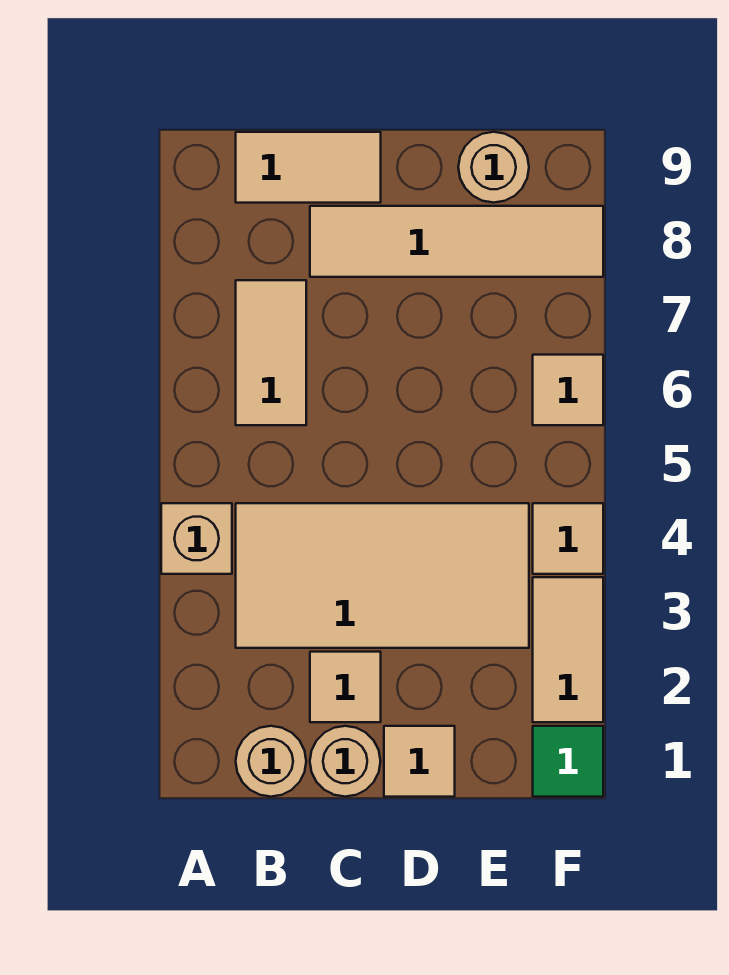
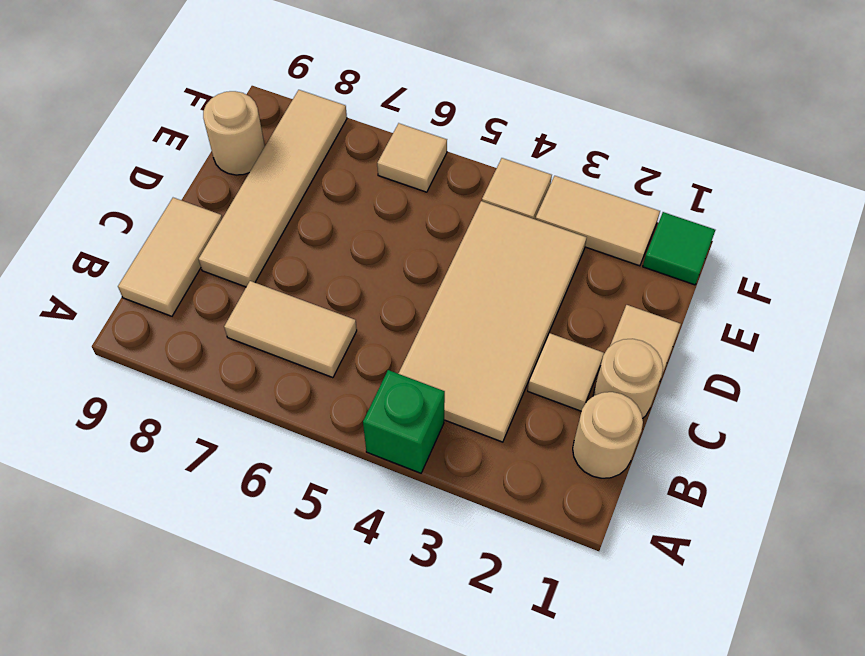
tan 1x1 brick [161,503,232,574] -> green 1x1 brick [363,370,445,473]

